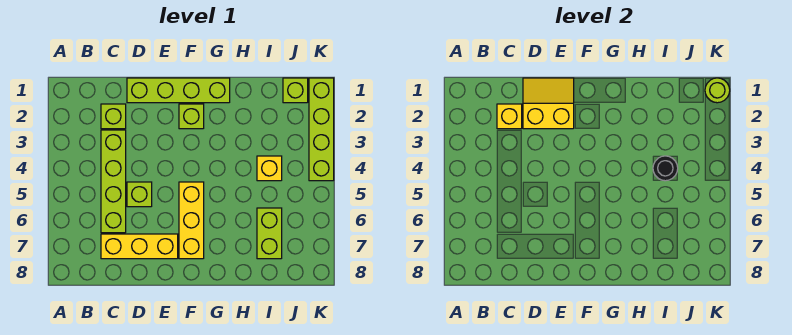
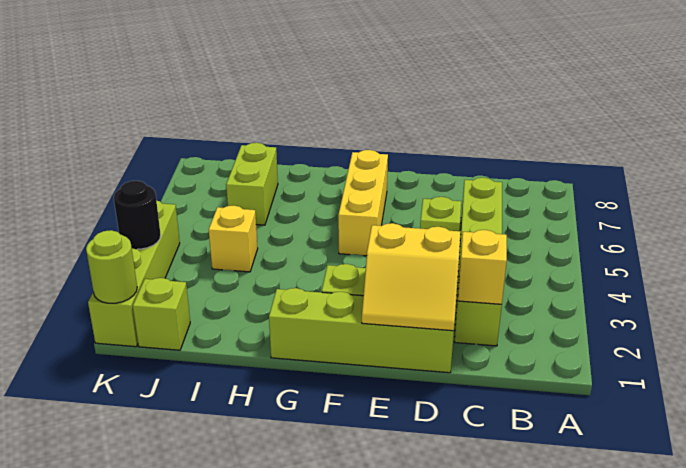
yellow 1x3 brick [101,234,178,259] -> none
black 1x1 round brick [653,156,678,181] -> black 1x1 round brick moved to [114,181,161,249]

